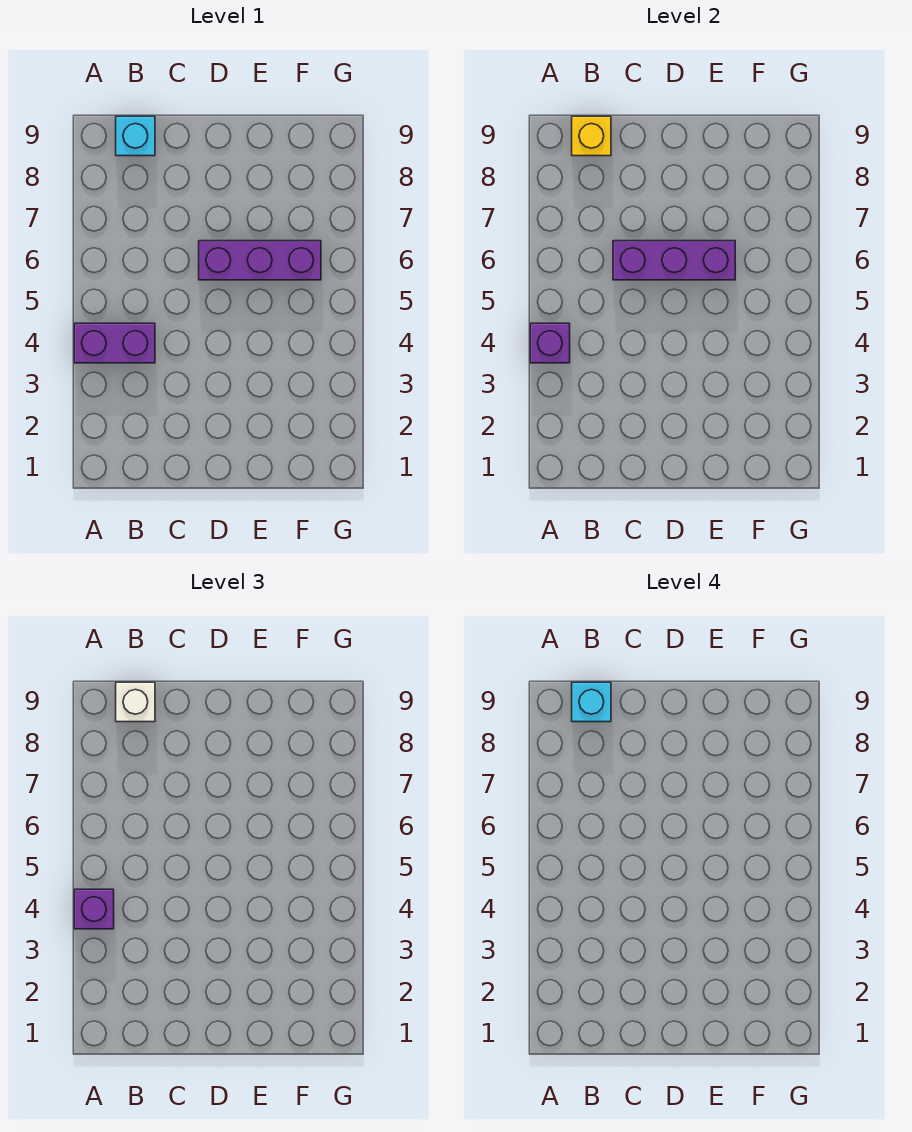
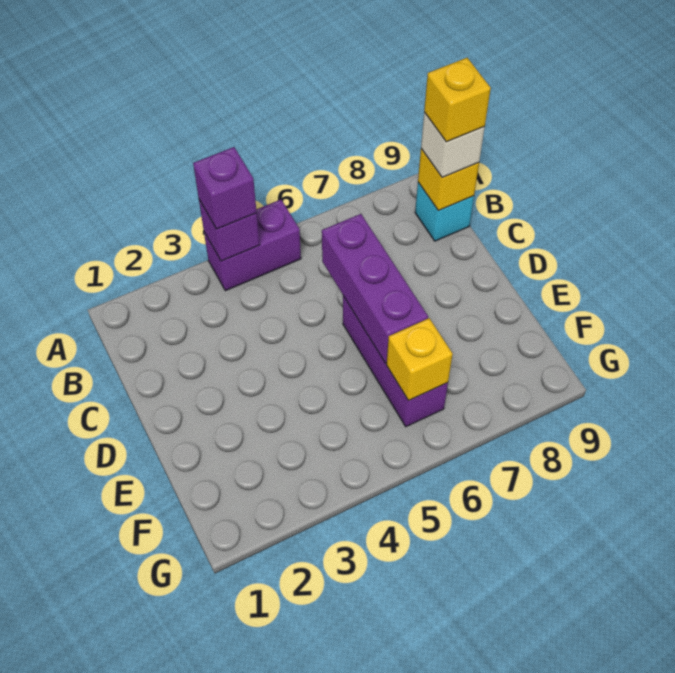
purple 1x2 brick [74,323,155,363] -> purple 1x2 brick turned to [204,200,301,291]
cyan 1x1 brick [572,682,611,722] -> yellow 1x1 brick [424,58,491,142]
none -> yellow 1x1 brick [387,318,453,400]

